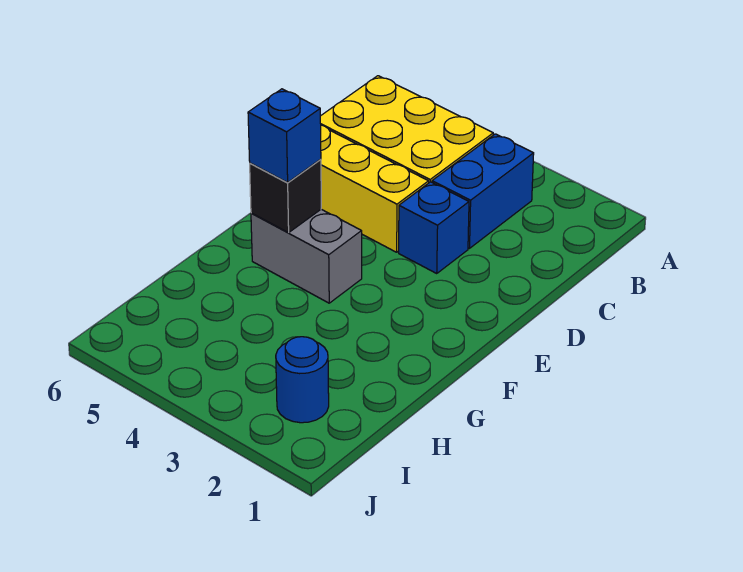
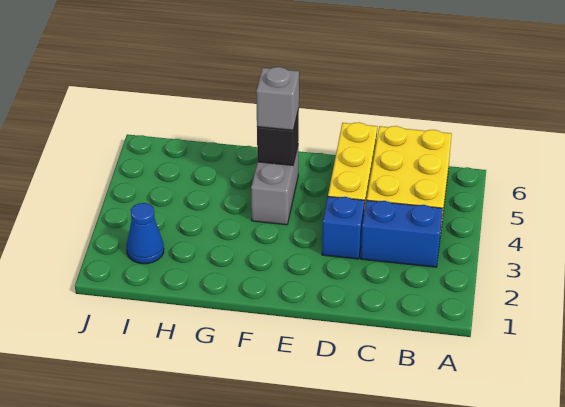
blue 1x1 brick [248,89,321,182] -> grey 1x1 brick [256,67,299,130]
blue 1x1 round brick [276,337,329,423] -> blue 1x1 cone [127,203,164,264]

